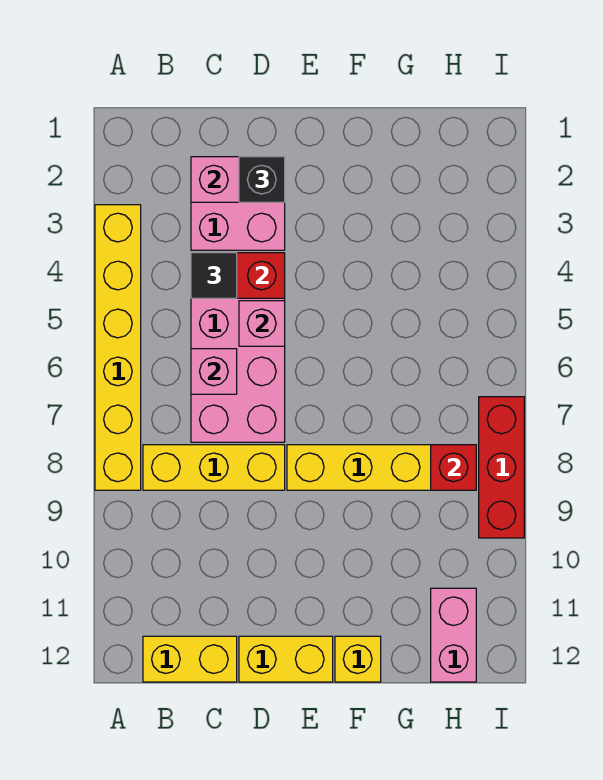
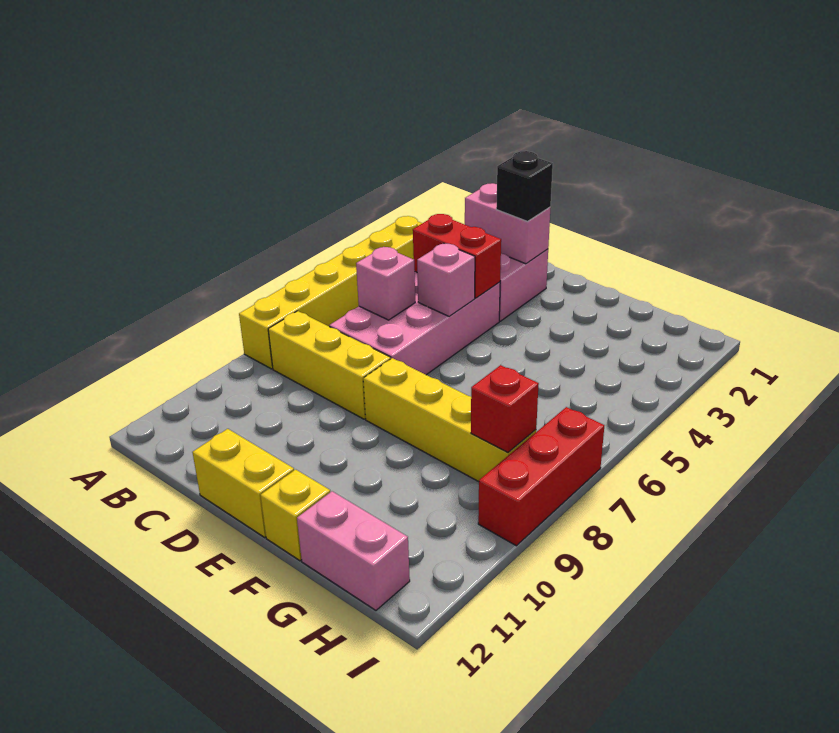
yellow 1x2 brick [143,636,237,682] -> none
black 1x1 tile [191,253,237,298] -> none
pink 1x2 brick [431,588,476,682] -> pink 1x2 brick turned to [297,491,410,610]

